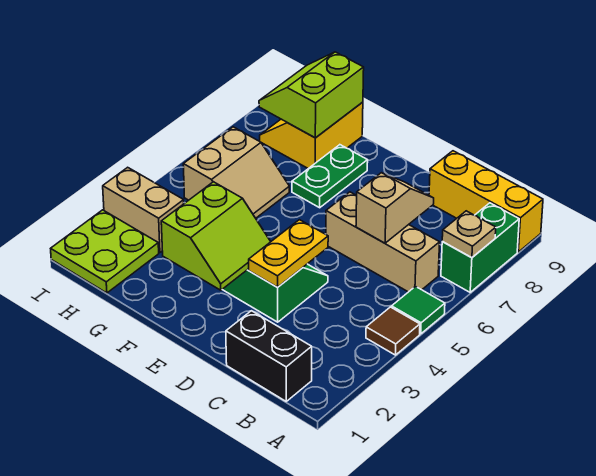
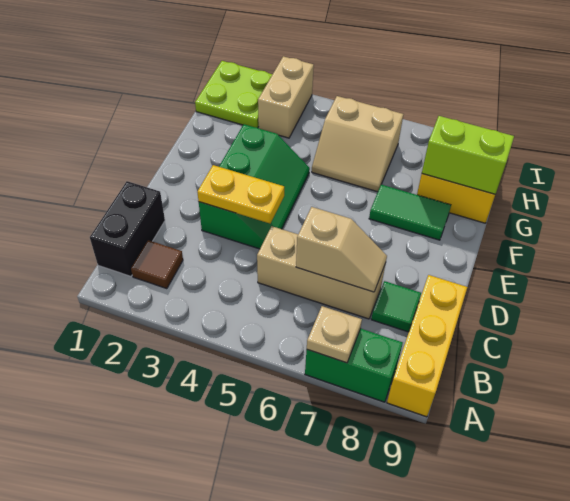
brown 1x1 tile [366,307,420,355] -> brown 1x1 tile moved to [131,240,183,289]
green 1x1 tile [392,287,445,334] -> green 1x1 tile moved to [371,281,421,332]
tan 1x3 brick [326,192,440,292] -> tan 1x3 brick turned to [257,226,386,319]
lime 2x2 slope [161,182,271,290] -> none
green 1x2 plate [292,145,368,208] -> green 1x2 tile [369,184,451,240]

